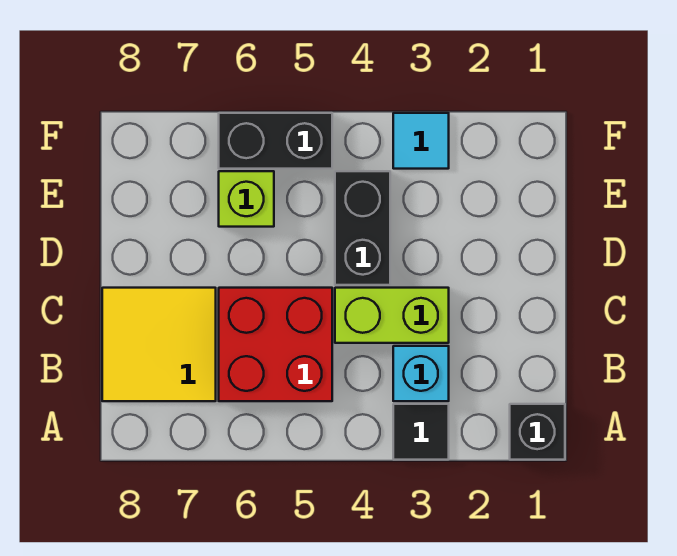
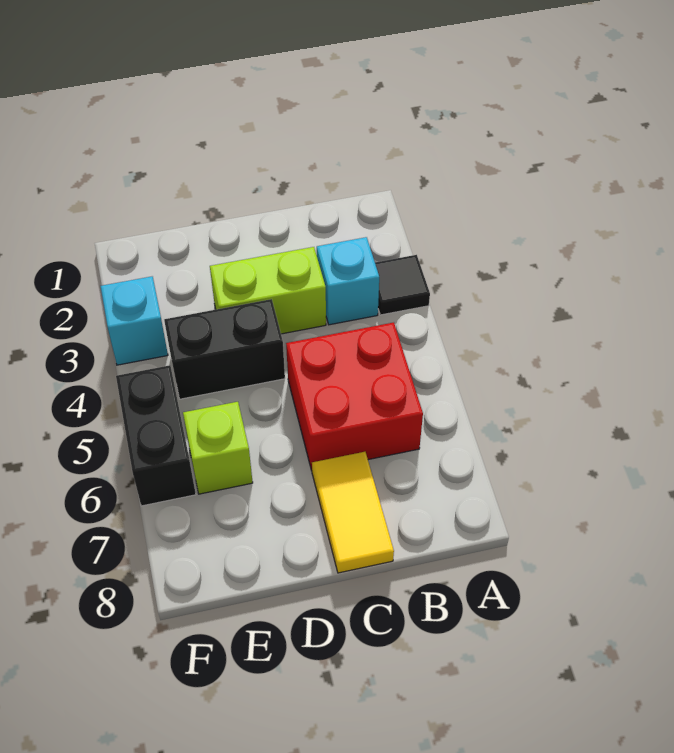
black 1x1 brick [510,404,565,460] -> none
yellow 2x2 tile [102,288,216,401] -> yellow 1x2 tile [312,452,394,573]
lime 1x2 brick [335,288,449,343] -> lime 1x2 brick turned to [210,247,326,334]
cyan 1x1 tile [393,113,449,169] -> cyan 1x1 brick [101,277,168,365]

